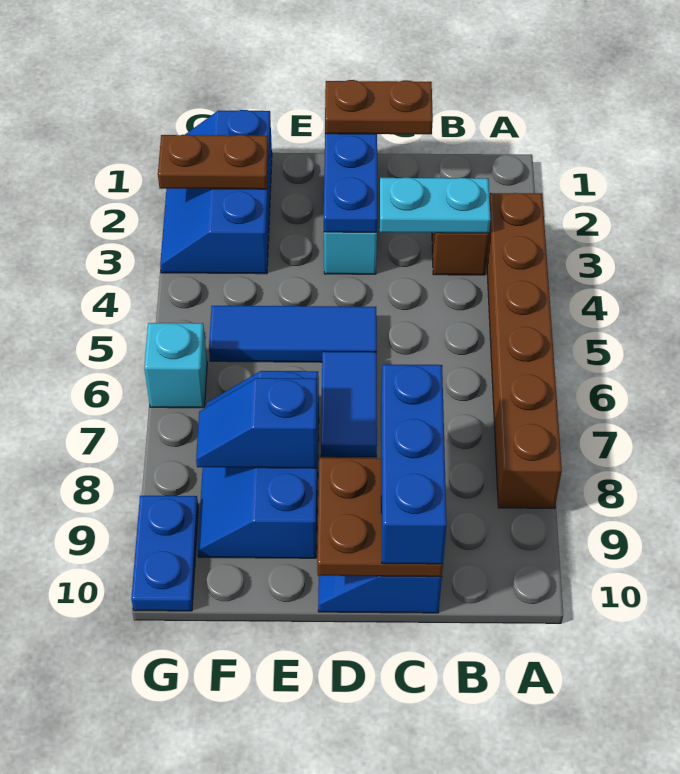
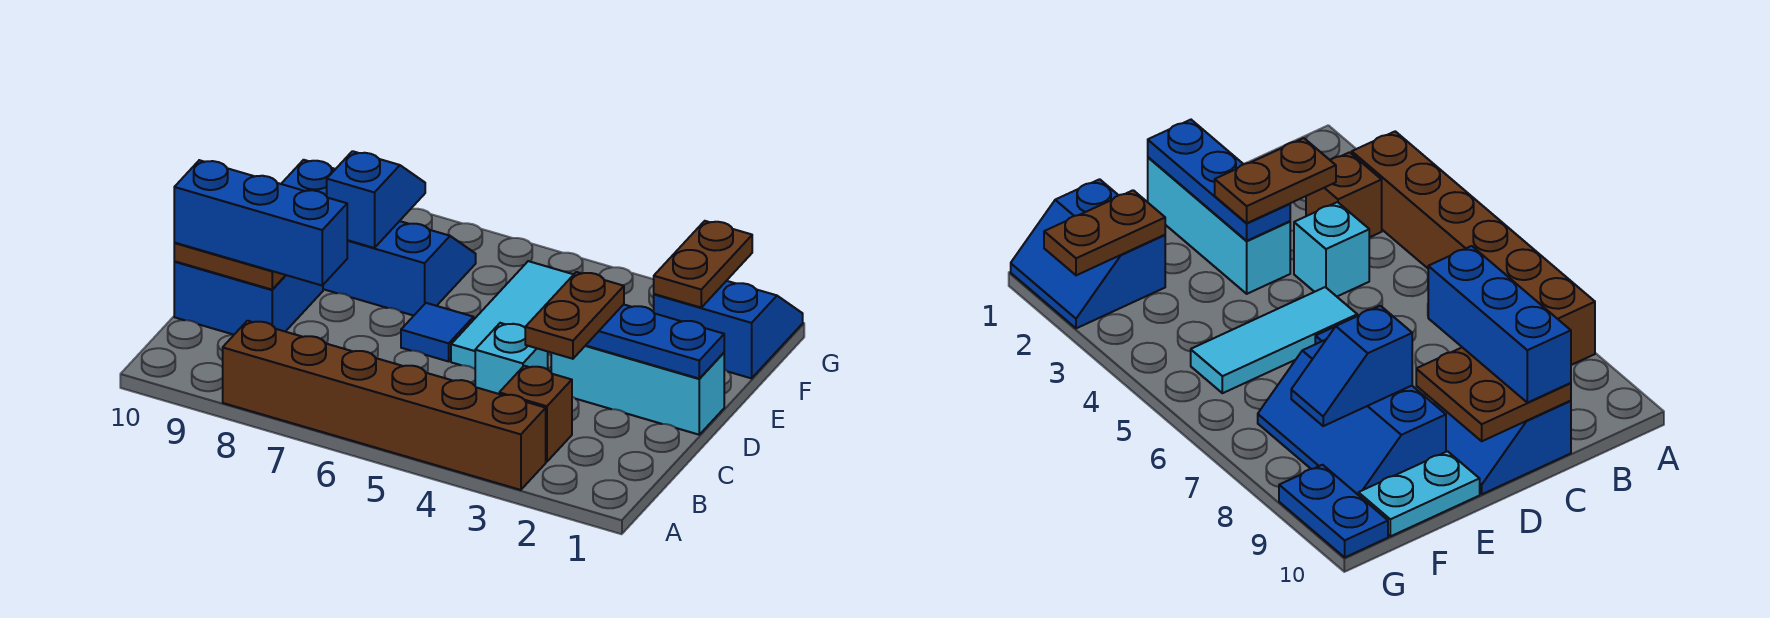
cyan 1x2 plate [380,178,491,233] -> cyan 1x2 plate moved to [1358,451,1480,536]
brown 1x2 plate [325,80,433,134] -> brown 1x2 plate moved to [525,272,624,359]
blue 1x3 tile [209,306,377,362] -> cyan 1x3 tile [451,261,574,369]
blue 1x2 tile [321,351,377,457] -> blue 1x1 tile [401,303,474,361]
blue 2x3 slope [160,110,272,274] -> blue 2x2 slope [654,281,803,378]
cyan 1x1 brick [144,323,207,408] -> cyan 1x1 brick moved to [475,323,548,394]

